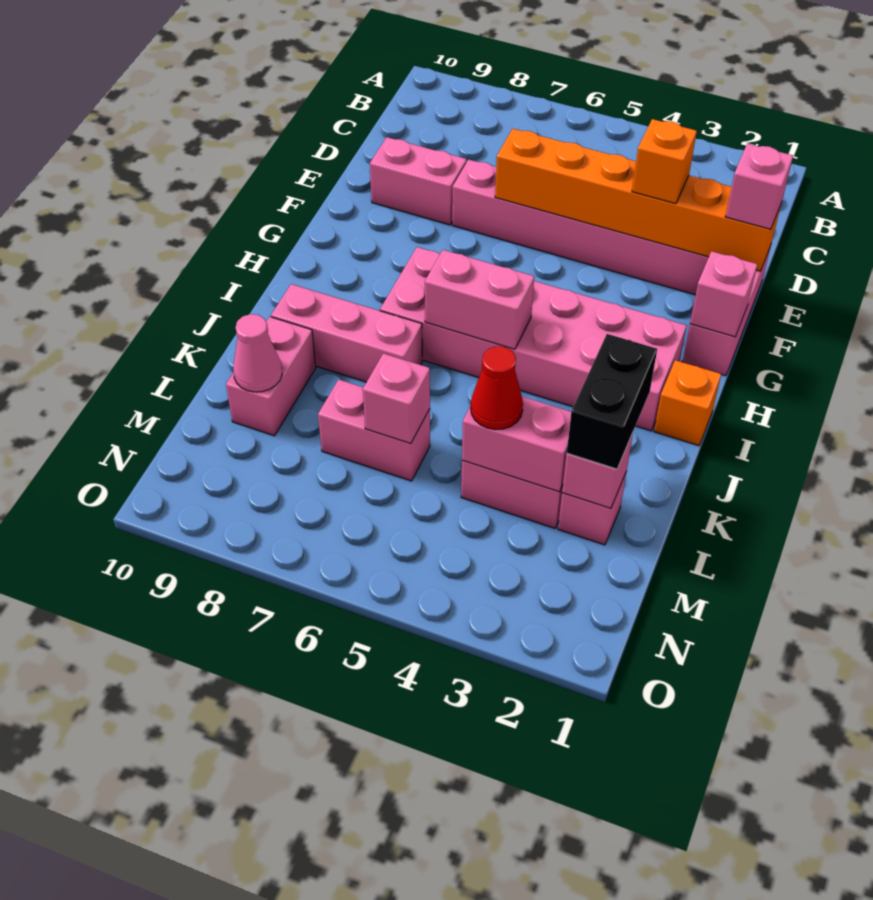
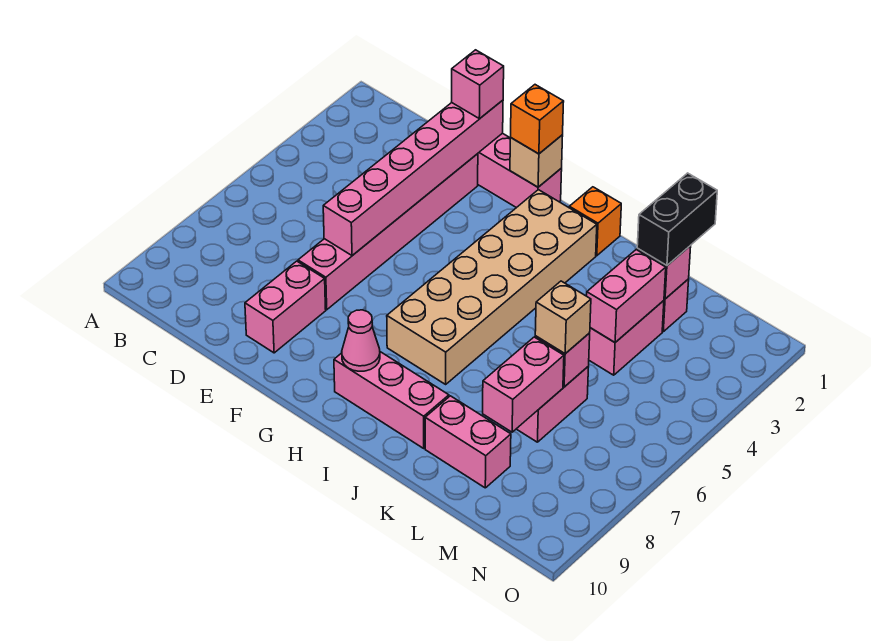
orange 1x6 brick [495,129,782,271] -> pink 1x6 brick [323,100,503,256]
orange 1x1 brick [632,119,697,204] -> orange 1x1 brick moved to [511,85,564,154]
pink 1x1 brick [690,251,757,337] -> tan 1x1 brick [510,135,563,187]
pink 2x6 brick [380,247,687,431] -> tan 2x6 brick [387,190,597,384]
pink 1x2 brick [425,250,534,349] -> pink 1x2 brick moved to [483,337,564,432]
pink 1x3 brick [271,284,422,382] -> pink 1x3 brick turned to [334,352,449,448]
black 1x2 brick [567,334,657,469] -> black 1x2 brick turned to [637,173,717,266]
red 1x1 cone [471,346,523,430] -> none
none -> tan 1x1 brick [535,281,591,354]
pink 1x1 cone [233,314,282,392] -> pink 1x1 cone moved to [342,310,380,371]

